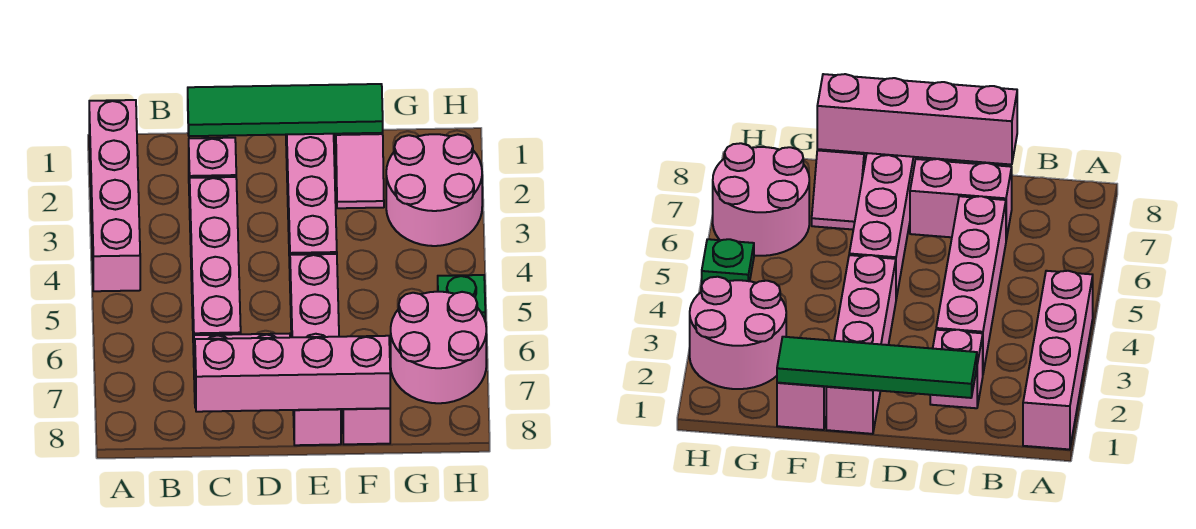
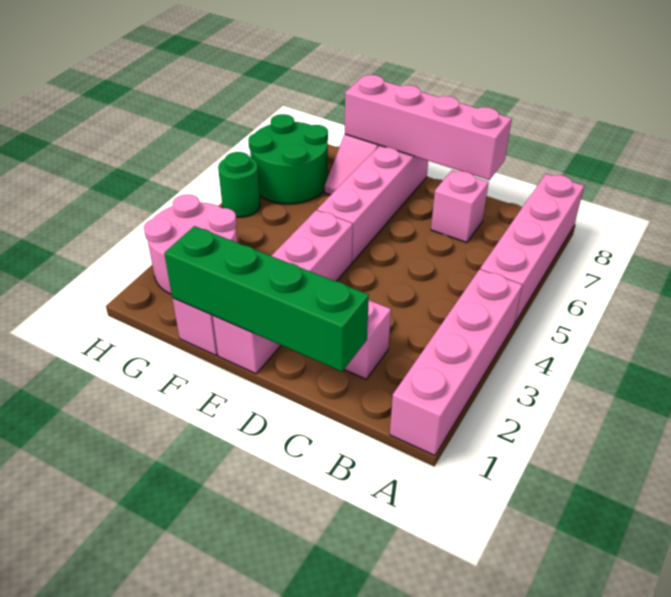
green 1x4 tile [188,84,383,136] -> green 1x4 brick [164,226,369,372]
pink 1x4 brick [190,177,241,355] -> pink 1x4 brick moved to [480,174,584,324]
pink 1x2 brick [910,159,1012,239] -> pink 1x1 brick [431,170,489,243]
pink 2x2 round brick [391,292,486,403] -> green 2x2 round brick [248,114,328,204]
green 1x1 plate [438,275,485,319] -> green 1x1 round brick [218,152,260,217]

